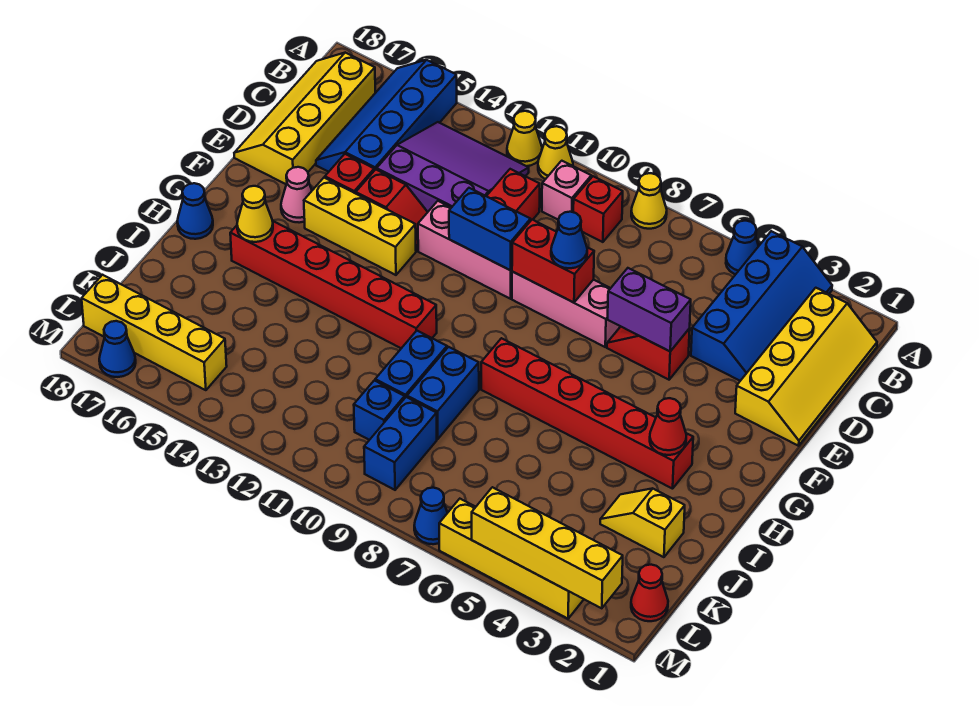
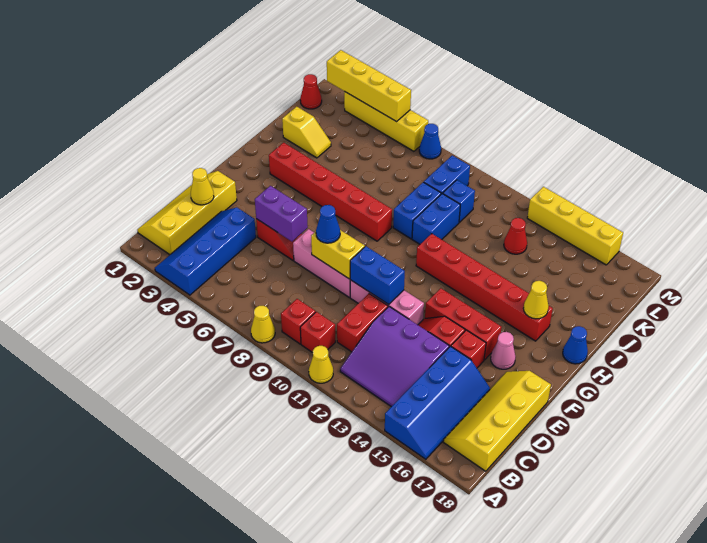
blue 1x1 cone [726,221,759,275] -> none
yellow 1x1 cone [507,111,542,166] -> yellow 1x1 cone moved to [191,168,214,205]
pink 1x1 brick [542,161,591,219] -> red 1x1 brick [300,312,335,353]
yellow 2x4 slope [234,53,375,184] -> yellow 2x4 slope turned to [443,371,551,471]
red 1x2 brick [512,220,594,303] -> yellow 1x2 brick [311,230,365,279]
yellow 1x3 brick [304,178,416,275] -> red 1x3 brick [425,288,502,360]
red 1x1 cone [650,398,686,455] -> red 1x1 cone moved to [504,218,527,254]
yellow 1x4 brick [82,275,227,390] -> yellow 1x4 brick moved to [527,187,623,265]
blue 1x1 cone [99,321,136,377] -> none

